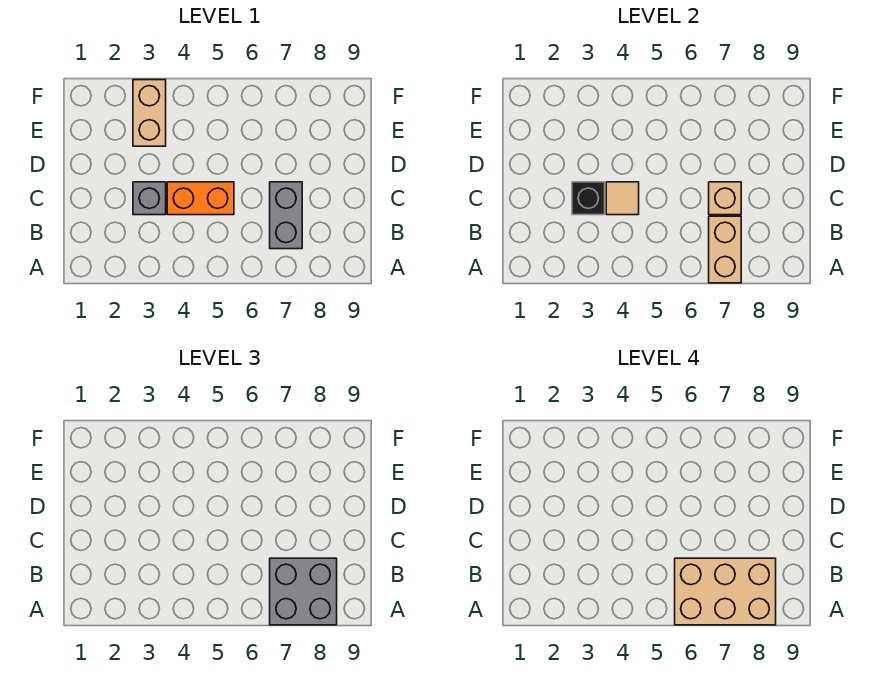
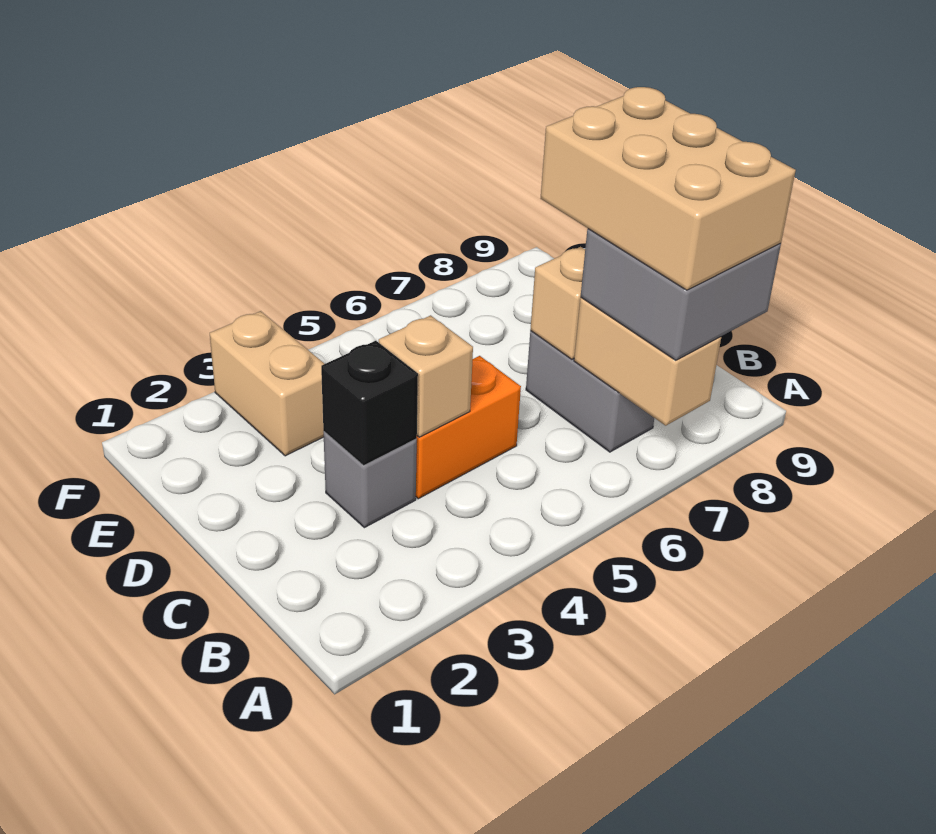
tan 2x3 brick [675,558,776,625] -> tan 2x3 brick turned to [541,87,796,290]
tan 1x1 tile [606,182,639,215] -> tan 1x1 brick [379,315,473,437]

